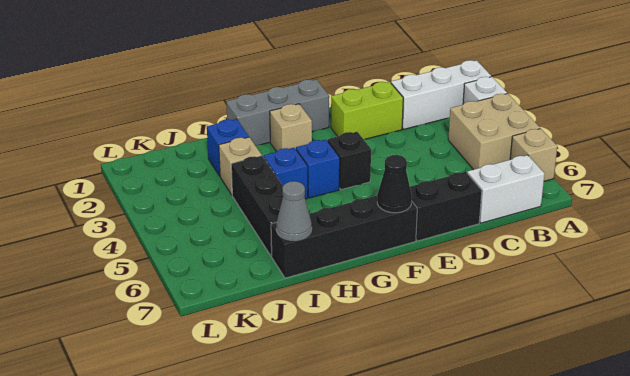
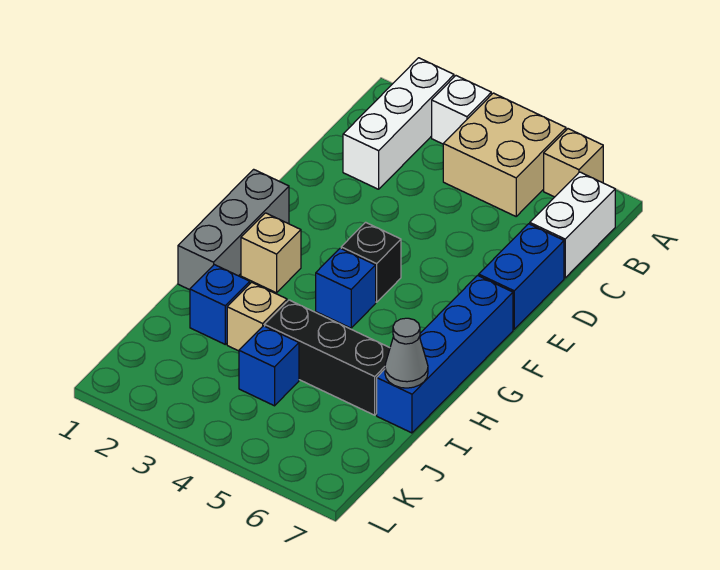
lime 1x2 brick [331,82,403,139] -> none
black 1x2 brick [410,172,482,241] -> blue 1x2 brick [479,224,564,329]
black 1x4 brick [271,196,417,278] -> blue 1x4 brick [377,276,513,433]
black 1x1 cone [377,155,412,213] -> none
blue 1x1 brick [264,148,308,199] -> blue 1x1 brick moved to [239,326,299,406]

